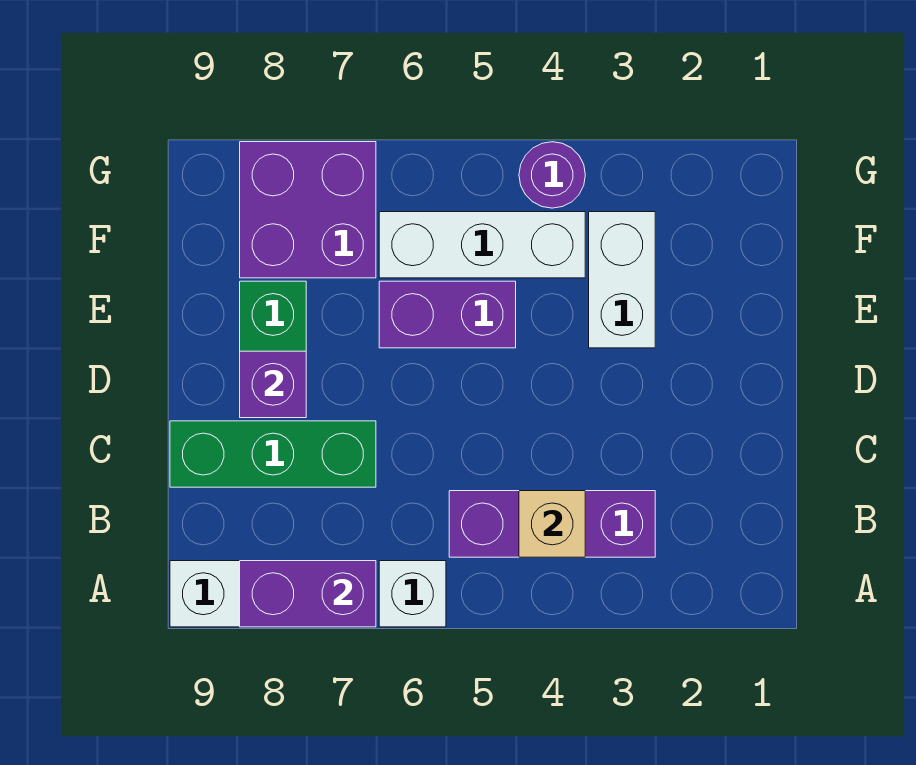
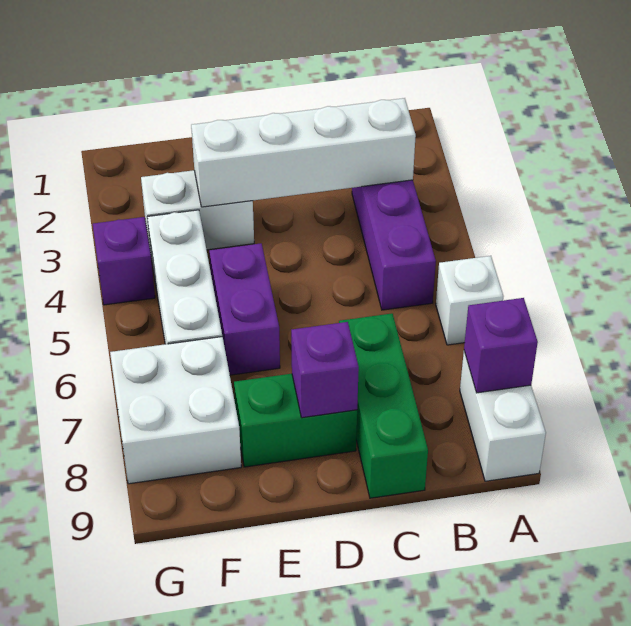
purple 1x2 brick [240,561,376,627] -> purple 1x1 brick [464,298,538,393]
none -> white 1x4 brick [191,98,416,207]
tan 1x1 brick [519,491,585,557] -> none
purple 2x2 brick [240,142,376,278] -> white 2x2 brick [110,337,241,484]
purple 1x1 round brick [519,142,585,208] -> purple 1x1 brick [93,217,155,305]

